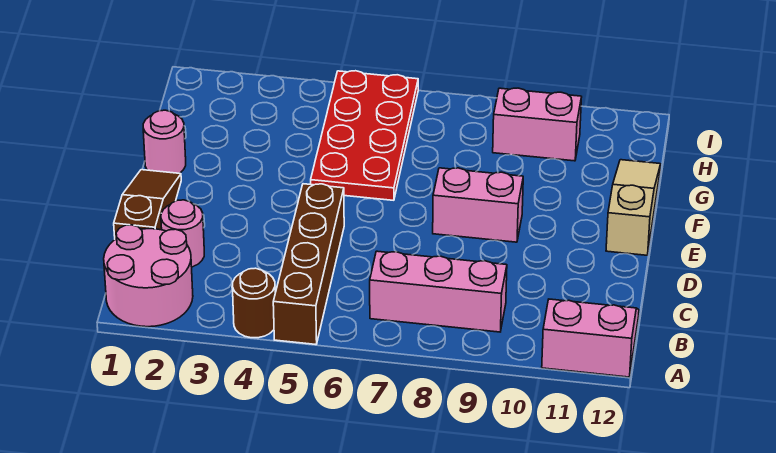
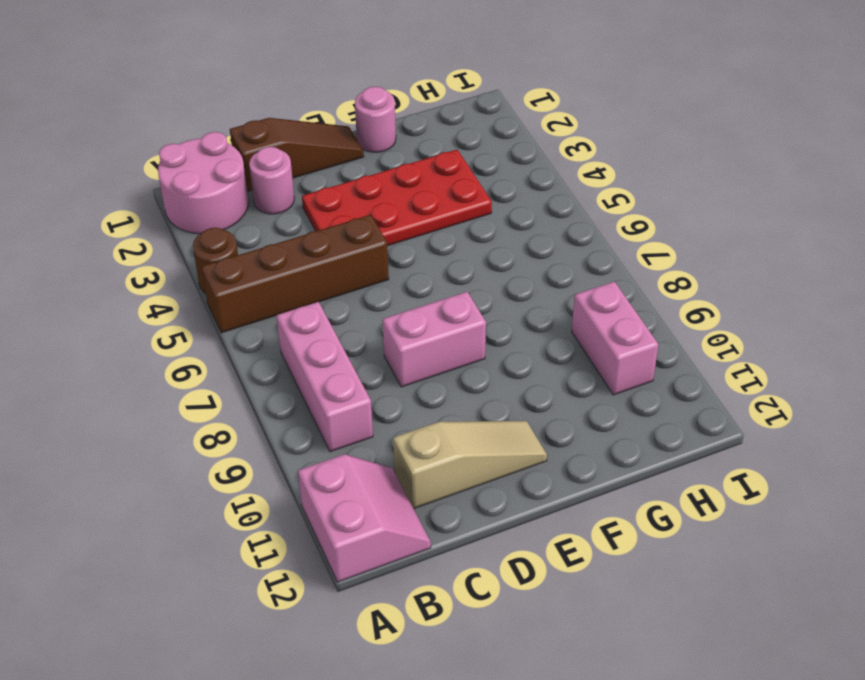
pink 1x2 brick [433,168,523,242] -> pink 1x2 brick turned to [382,292,486,387]
tan 1x3 slope [606,160,661,255] -> tan 1x3 slope moved to [393,421,547,509]
red 2x4 plate [311,71,418,200] -> red 2x4 plate moved to [302,150,492,246]

